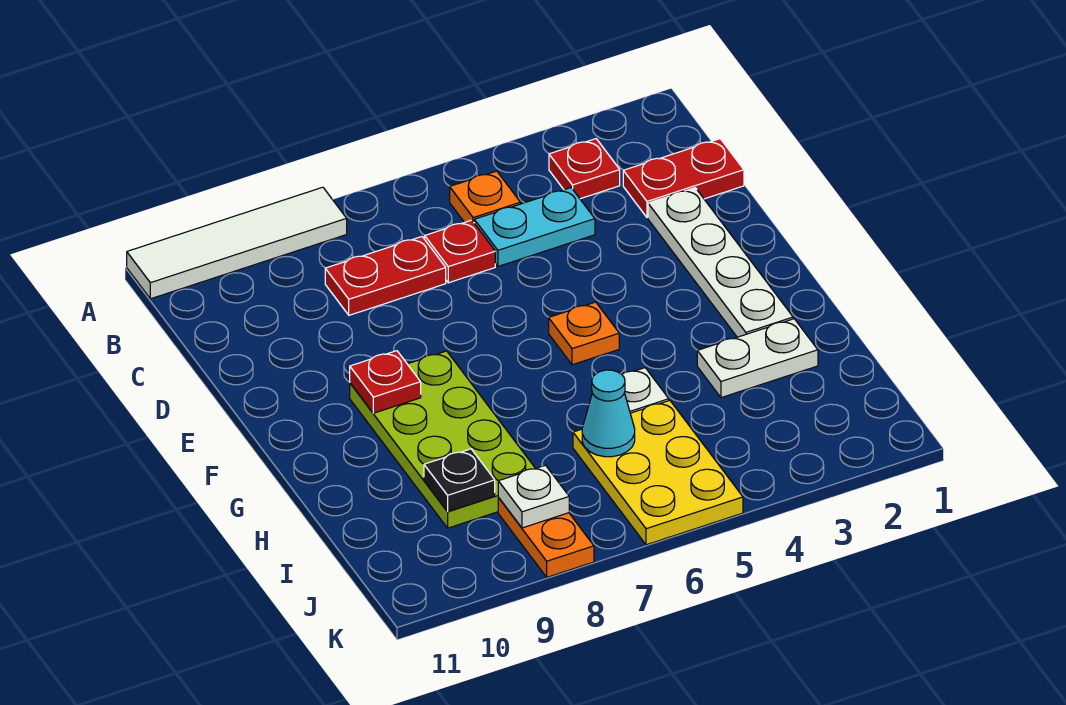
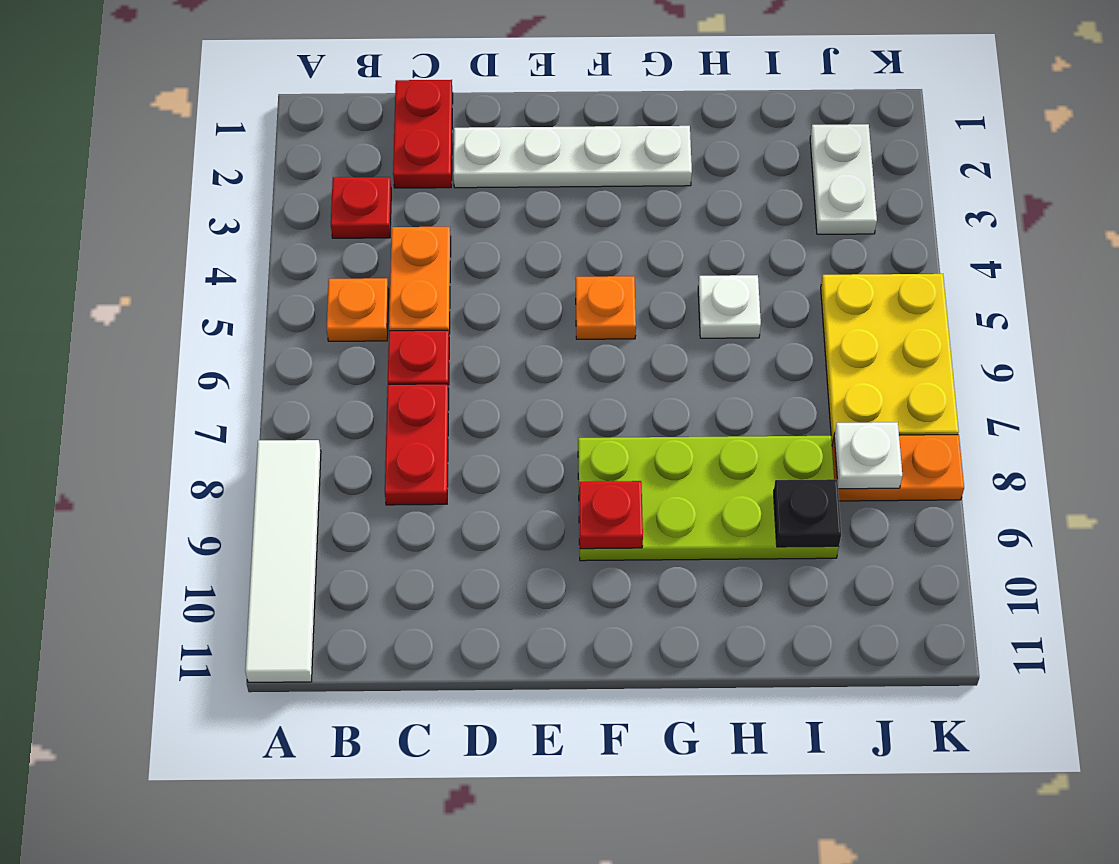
cyan 1x2 plate [474,188,595,266] -> orange 1x2 plate [389,227,451,334]
white 1x2 plate [697,319,818,398] -> white 1x2 plate moved to [810,124,877,234]
yellow 2x3 plate [573,400,743,545] -> yellow 2x3 plate turned to [821,274,959,445]
cyan 1x1 cone [582,370,635,457] -> none

